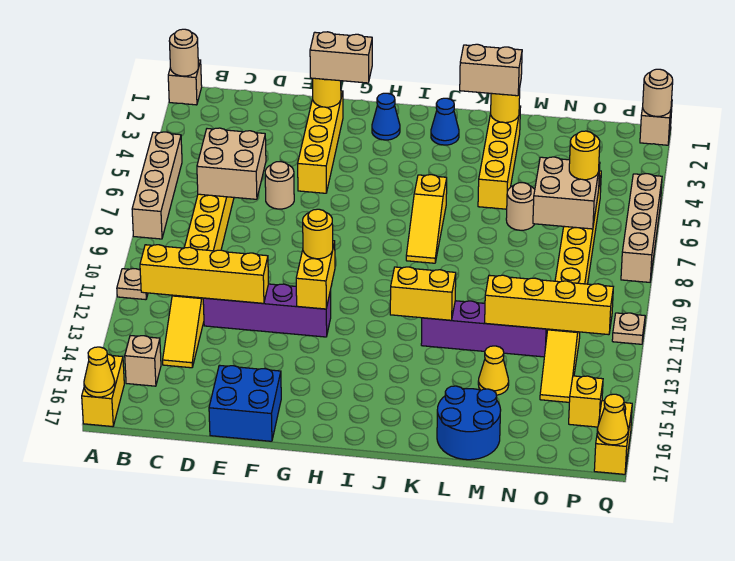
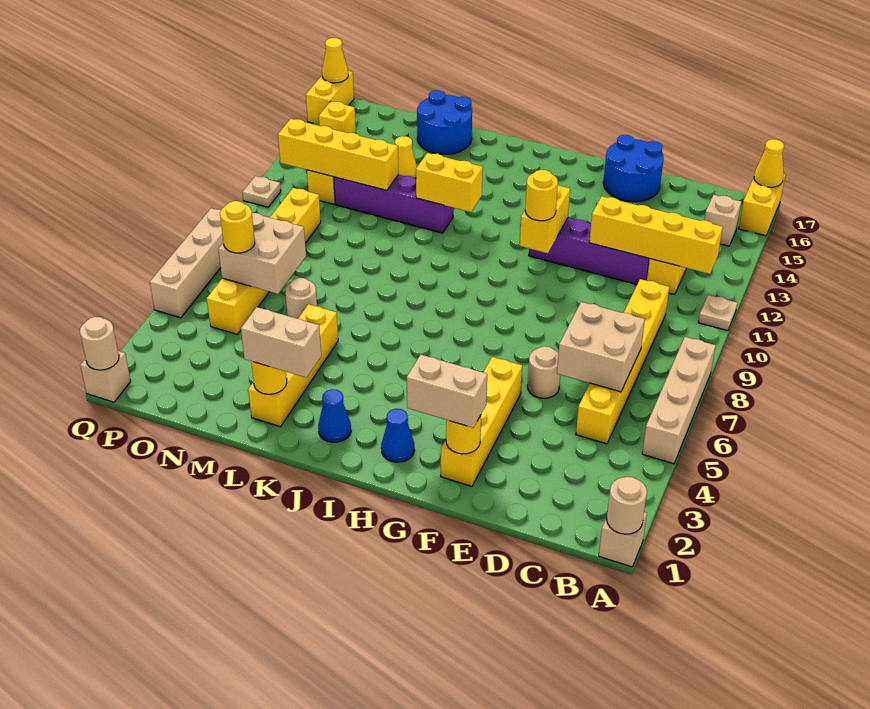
blue 2x2 brick [209,365,281,441] -> blue 2x2 round brick [603,135,664,202]
yellow 1x3 slope [406,175,447,263] -> none

